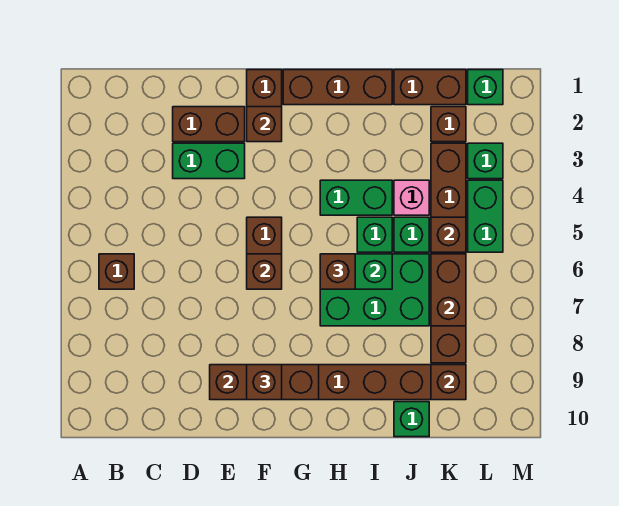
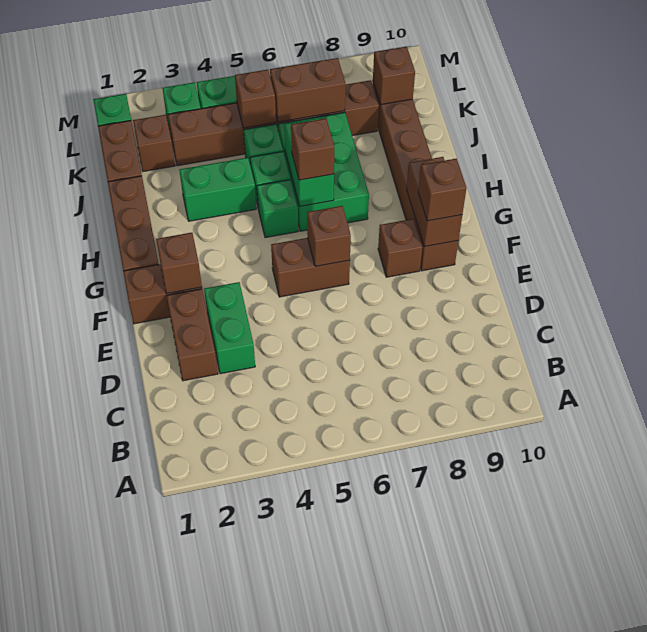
brown 1x1 brick [99,254,134,289] -> brown 1x1 brick moved to [378,219,422,277]
brown 1x3 brick [210,365,319,400] -> brown 1x2 brick [407,157,462,247]
green 1x2 brick [320,180,392,215] -> green 1x2 brick turned to [179,158,256,221]
pink 1x1 brick [394,180,429,215] -> none
green 1x1 brick [394,402,429,437] -> green 1x1 brick moved to [257,180,298,238]

